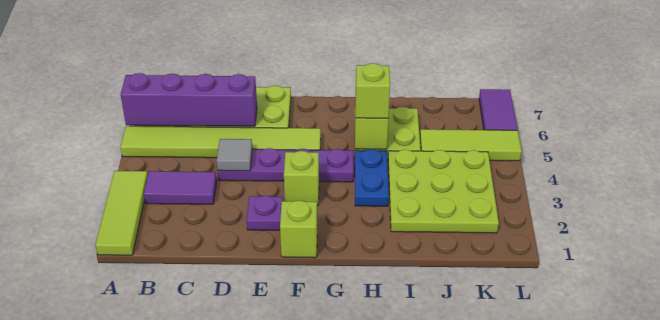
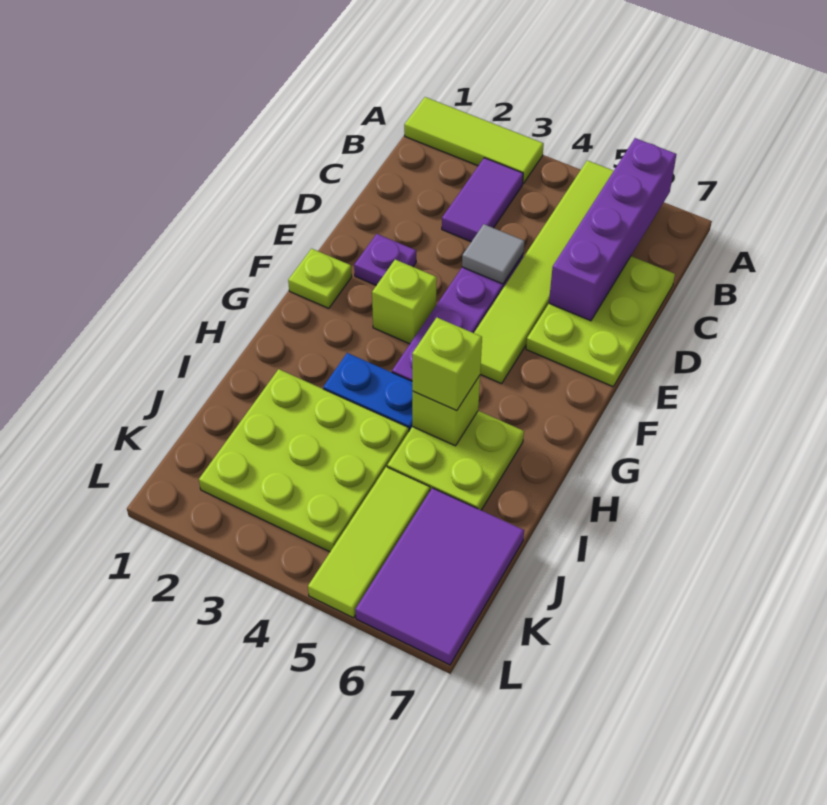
lime 1x1 brick [280,200,317,258] -> lime 1x1 plate [288,249,352,308]
purple 1x2 tile [479,89,518,130] -> purple 2x3 tile [355,488,524,665]

